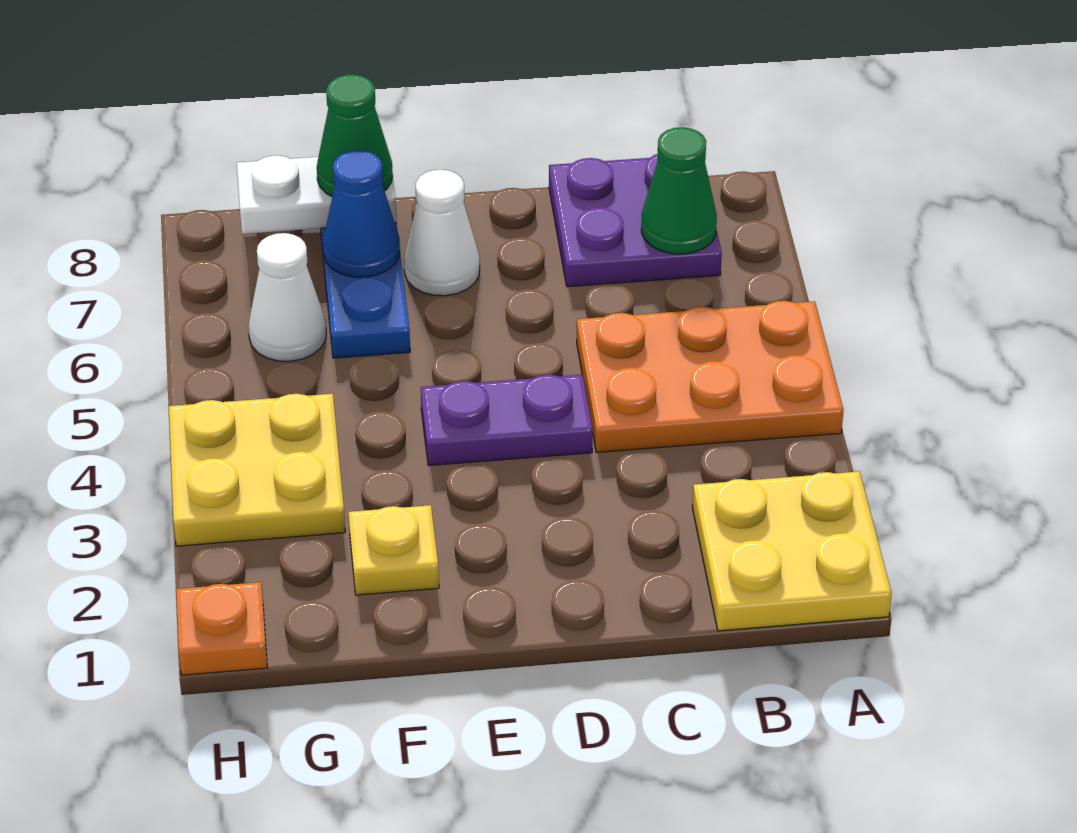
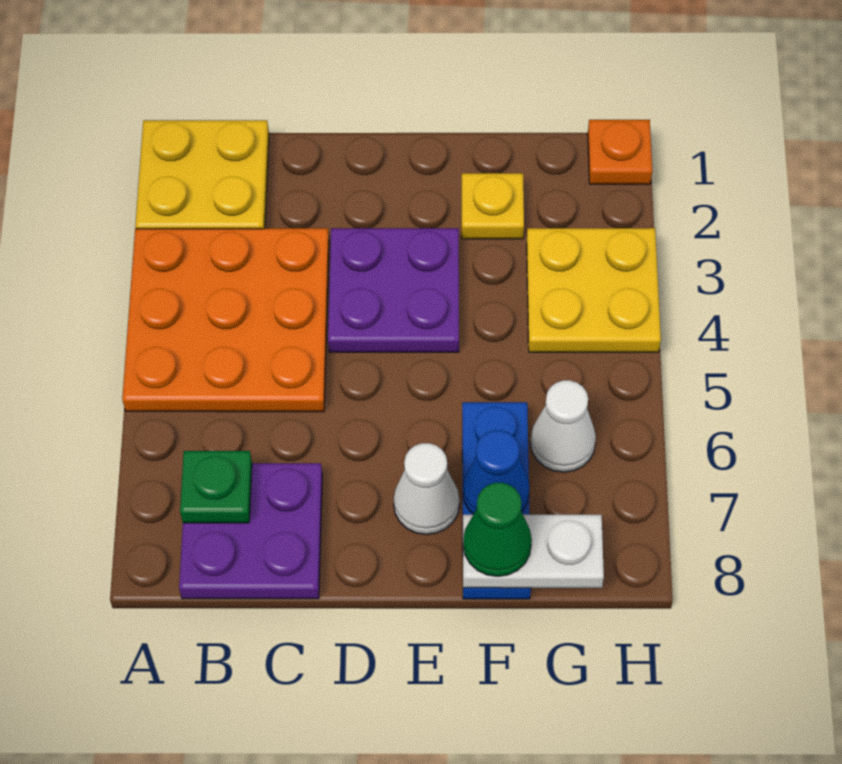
orange 2x3 plate [577,301,844,452] -> orange 3x3 plate [122,228,329,412]
green 1x1 cone [641,127,717,254] -> green 1x1 plate [180,451,252,523]
purple 1x2 plate [421,375,593,465] -> purple 2x2 plate [328,228,459,352]

